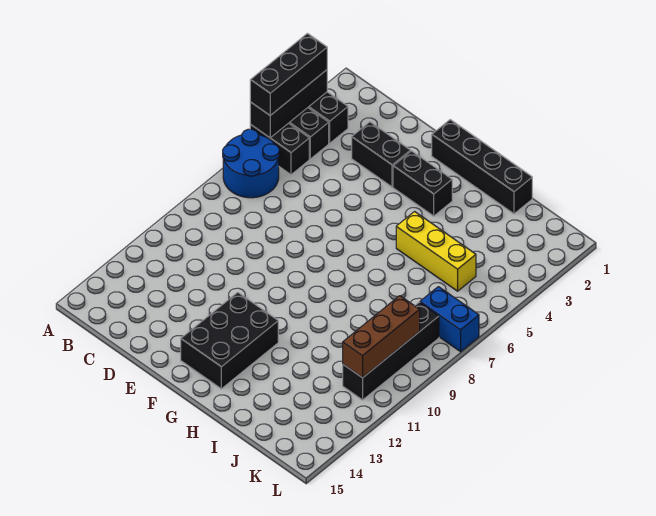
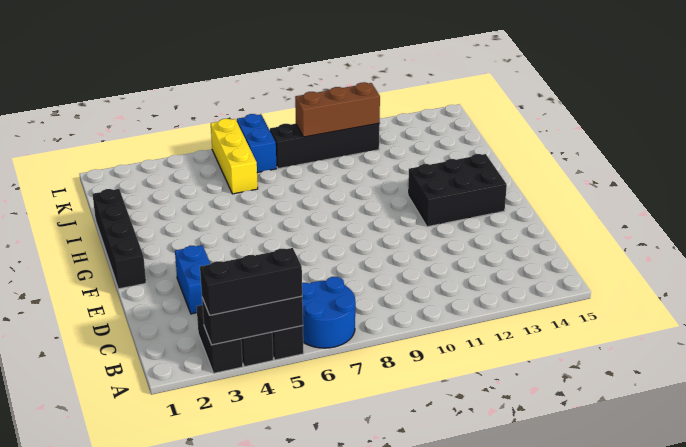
black 1x2 brick [352,122,411,187] -> blue 1x2 brick [175,245,210,314]
black 1x2 brick [393,151,452,216] -> none
yellow 1x3 brick [396,212,476,291] -> yellow 1x3 brick moved to [211,119,258,194]

